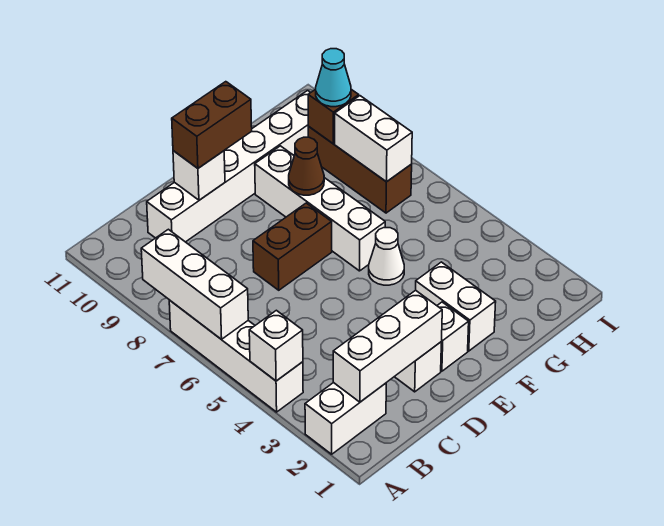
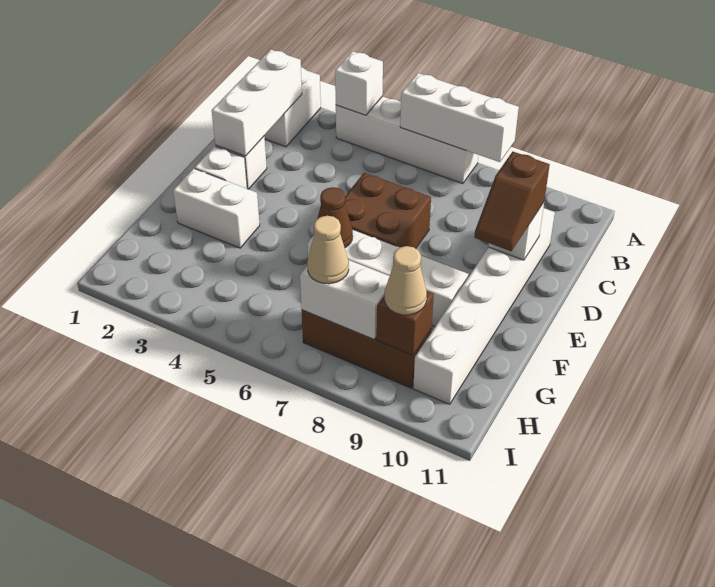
brown 1x2 brick [253,203,332,290] -> brown 2x2 brick [345,173,431,249]
brown 1x2 brick [172,82,252,168] -> brown 1x2 slope [474,152,550,251]
white 1x1 cone [369,228,404,285] -> none
brown 1x1 cone [289,137,324,195] -> brown 1x1 cone moved to [317,187,353,247]
none -> tan 1x1 cone [307,216,349,284]
cyan 1x1 cone [316,49,351,107] -> tan 1x1 cone [385,246,427,315]

